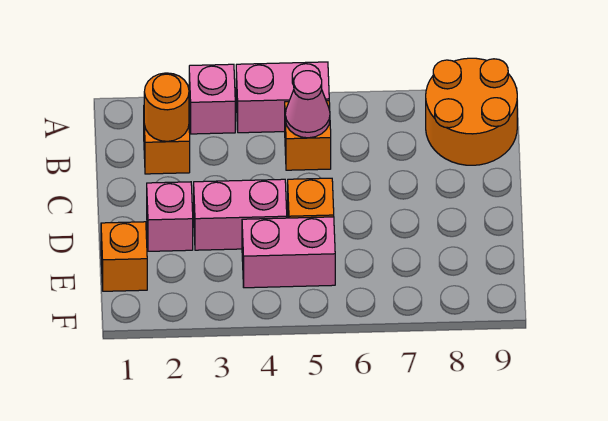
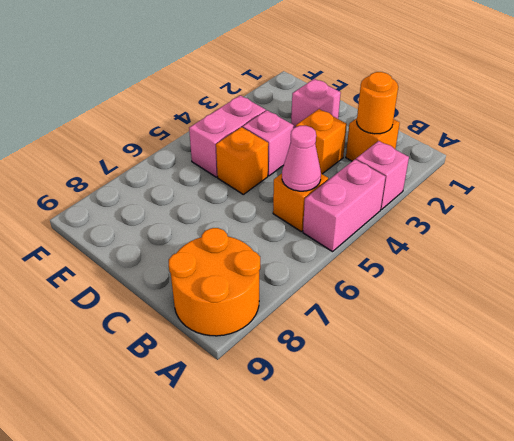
pink 1x2 brick [194,179,287,250] -> pink 1x1 brick [243,110,294,176]
orange 1x1 brick [101,222,147,291] -> orange 1x1 brick moved to [296,109,347,174]

